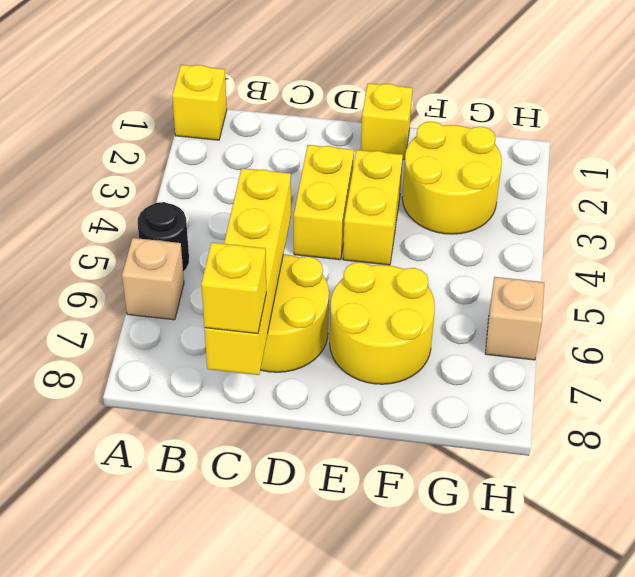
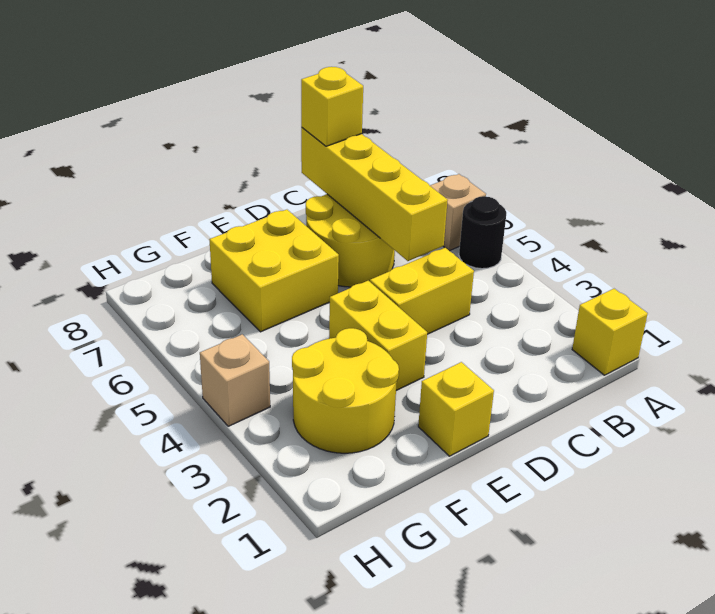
yellow 1x2 brick [294,145,354,260] -> yellow 1x2 brick turned to [370,248,474,334]
yellow 2x2 round brick [330,262,435,384] -> yellow 2x2 brick [209,210,339,332]
tan 1x1 brick [485,277,544,360] -> tan 1x1 brick moved to [200,334,270,426]

